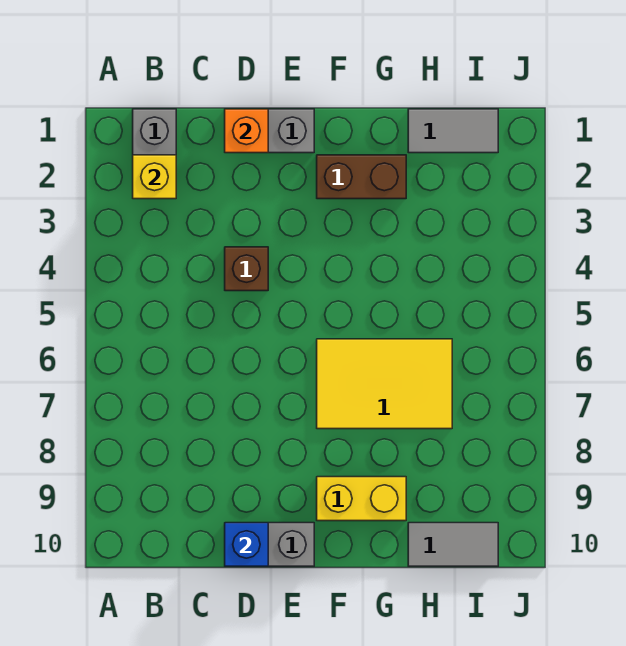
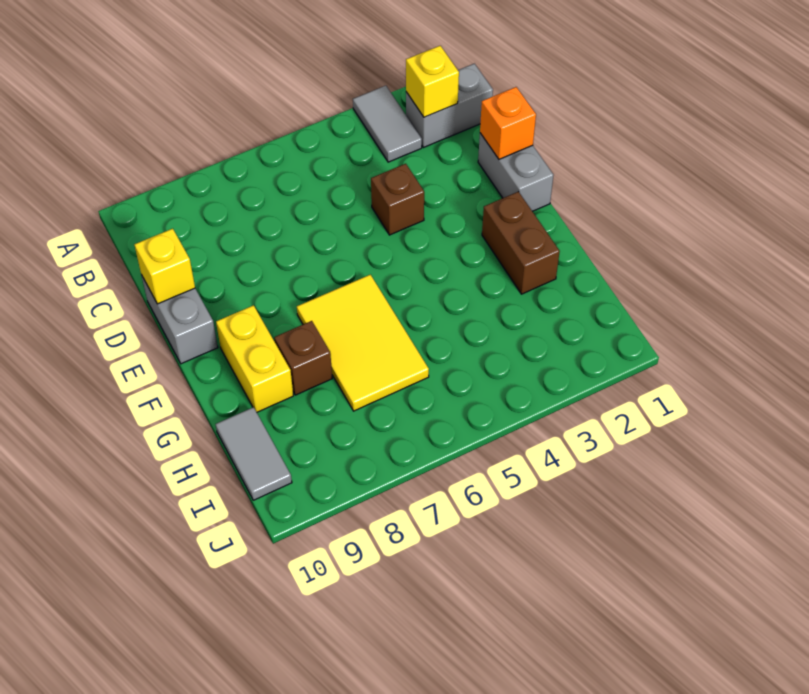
blue 1x1 brick [225,523,268,566] -> yellow 1x1 brick [134,229,195,304]
none -> brown 1x1 brick [274,321,332,395]
grey 1x2 tile [408,109,498,153] -> grey 1x2 tile moved to [353,86,422,162]

